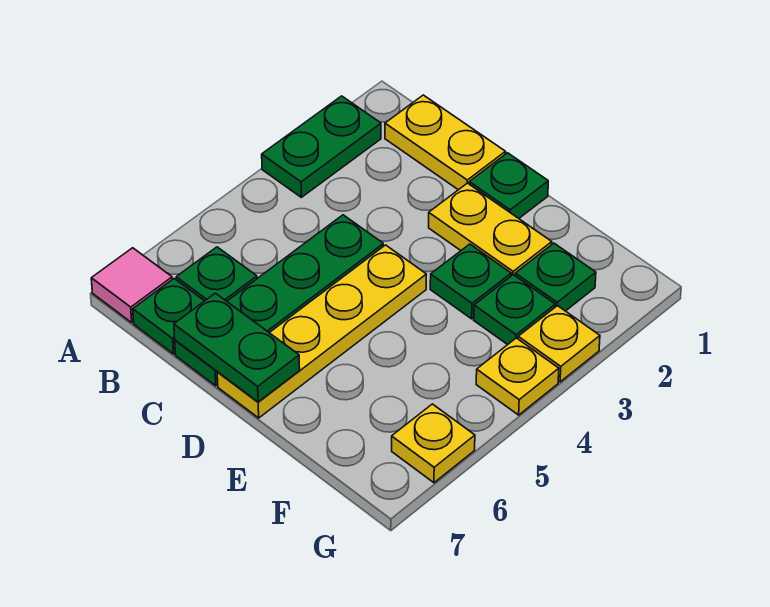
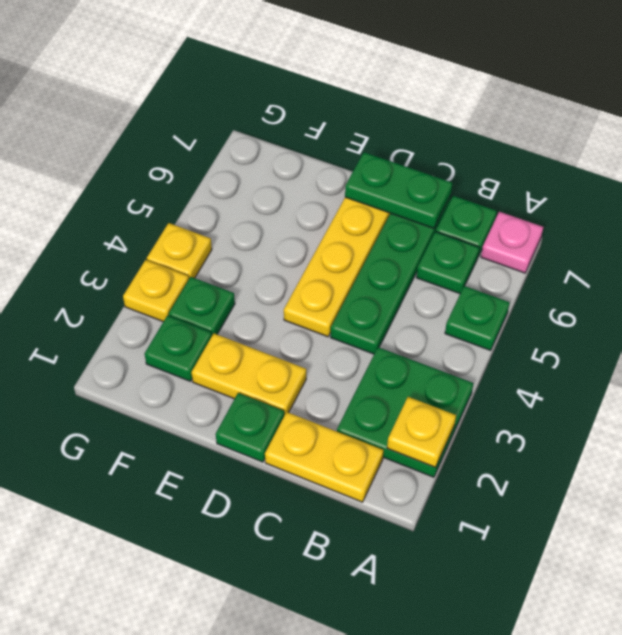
green 1x2 plate [262,96,381,197] -> green 2x2 plate [337,347,473,477]
pink 1x1 tile [91,248,172,322] -> pink 1x1 plate [481,212,543,273]
green 1x1 plate [430,244,511,319] -> green 1x1 plate moved to [445,286,510,350]
yellow 1x1 plate [392,404,475,483] -> yellow 1x1 plate moved to [387,397,456,467]

